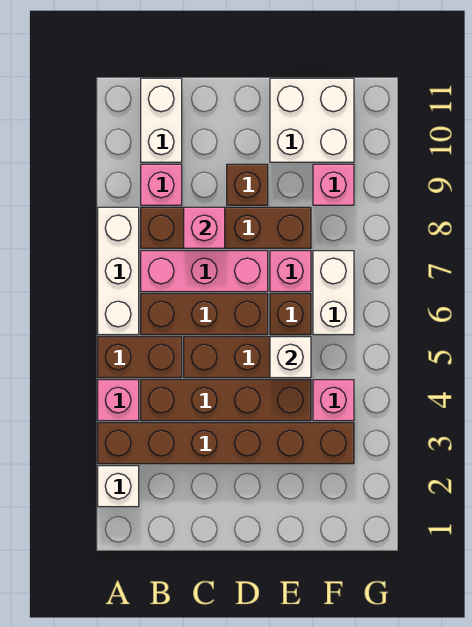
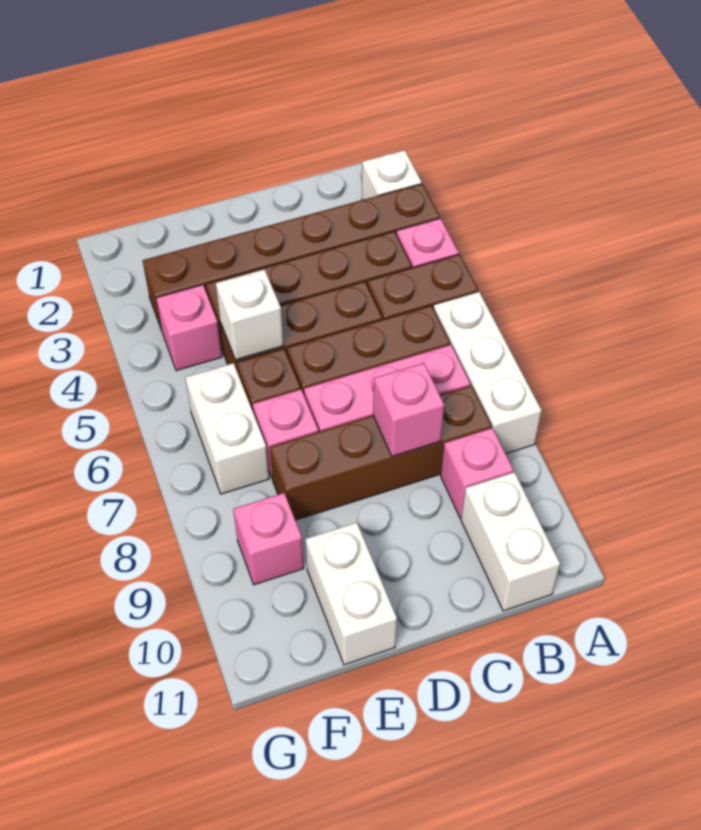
brown 1x1 brick [227,164,268,205] -> none
white 2x2 brick [270,78,354,162] -> white 1x2 brick [305,522,397,665]

